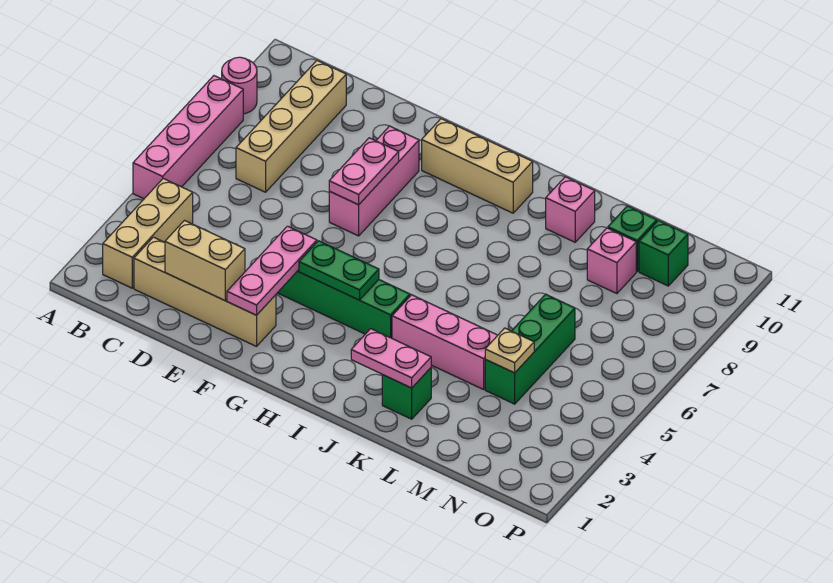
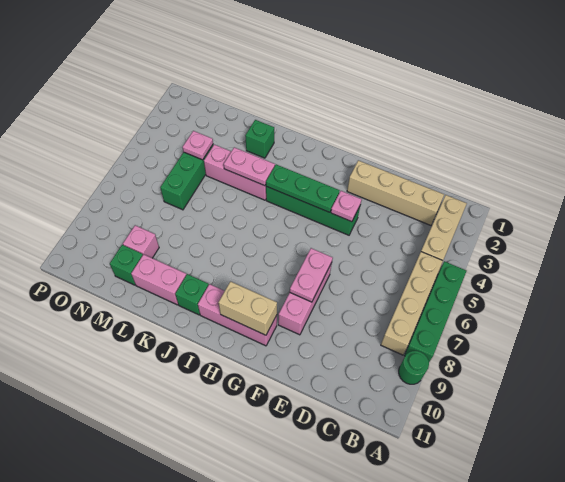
pink 1x4 brick [133,76,243,199] -> green 1x4 brick [404,261,466,362]
pink 1x1 round brick [222,57,257,114] -> green 1x1 round brick [399,351,429,384]
tan 1x4 brick [236,61,346,192] -> tan 1x4 brick moved to [381,252,443,355]
tan 1x2 brick [165,221,245,300] -> tan 1x2 brick moved to [218,282,277,335]
pink 1x3 plate [227,226,317,315] -> pink 1x1 plate [331,191,362,222]
green 1x2 plate [299,241,379,300] -> green 1x3 plate [266,164,340,212]
tan 1x3 brick [422,119,533,213] -> pink 1x3 brick [198,284,277,346]
pink 1x2 plate [351,329,431,388] -> pink 1x2 plate moved to [224,147,275,186]
pink 1x1 brick [546,177,595,242] -> pink 1x2 brick [131,254,186,305]
tan 1x1 plate [485,328,534,373] -> pink 1x1 plate [183,131,213,160]
green 1x1 brick [639,220,688,286] -> green 1x1 brick moved to [175,274,209,315]

